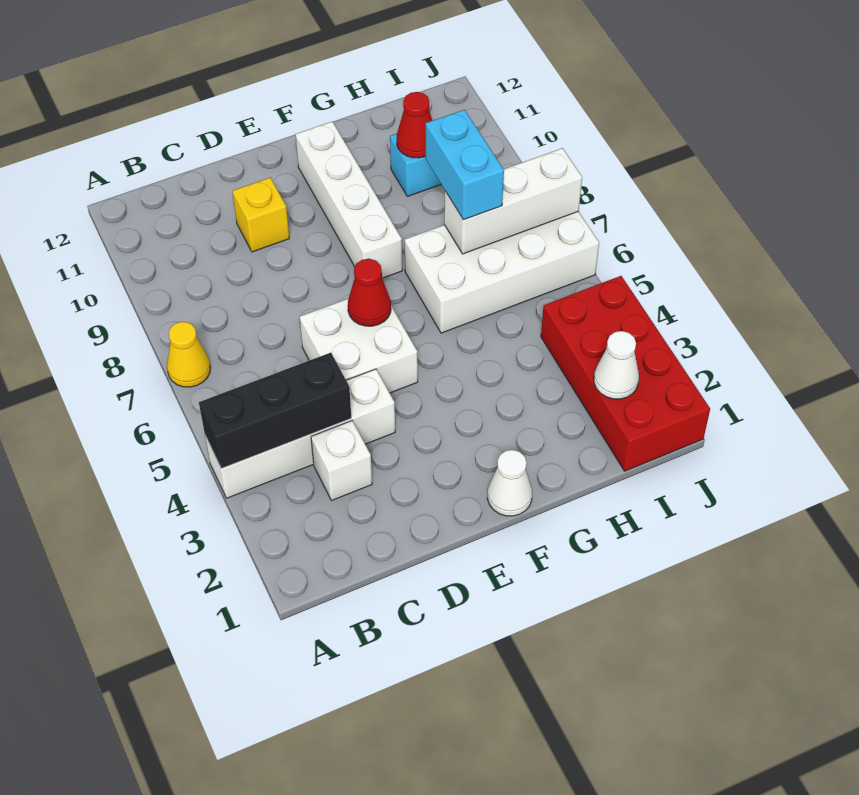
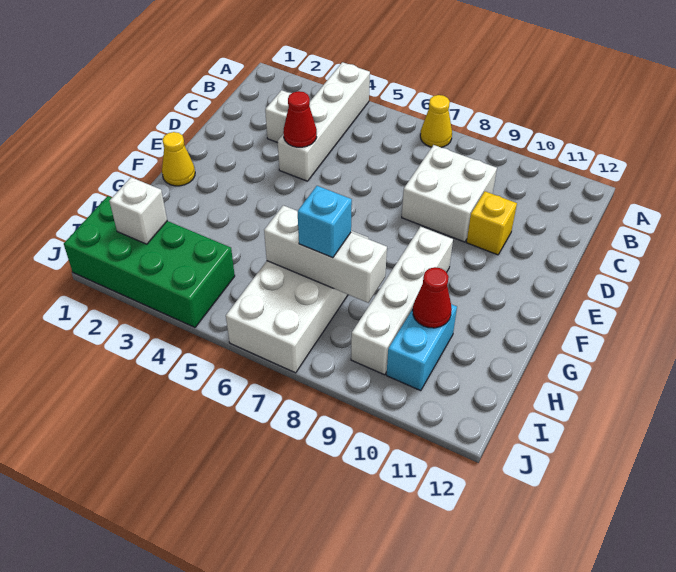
black 1x3 brick [199,353,351,468] -> none
white 2x2 brick [300,298,418,393] -> white 2x2 brick moved to [402,145,497,242]
red 1x1 cone [348,259,391,326] -> red 1x1 cone moved to [283,91,317,147]
white 1x1 cone [487,450,532,516] -> yellow 1x1 cone [162,132,195,186]
white 1x4 brick [296,121,402,278] -> white 1x4 brick turned to [351,227,453,375]
white 1x3 brick [444,148,582,254] -> white 1x3 brick turned to [264,205,387,303]
cyan 1x2 brick [425,110,504,220] -> cyan 1x1 brick [298,186,352,258]
red 2x4 brick [541,276,710,471] -> green 2x4 brick [64,196,235,327]
white 1x1 cone [594,331,639,399] -> white 1x1 brick [109,177,167,244]

